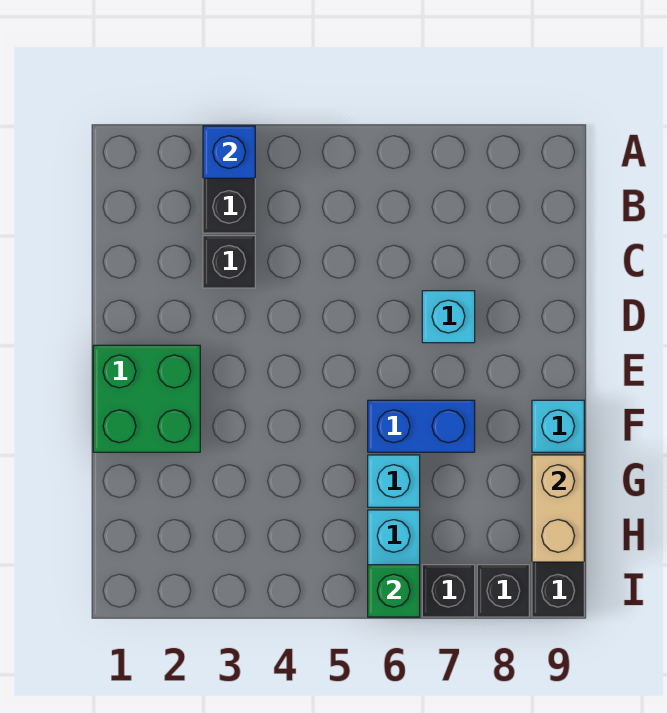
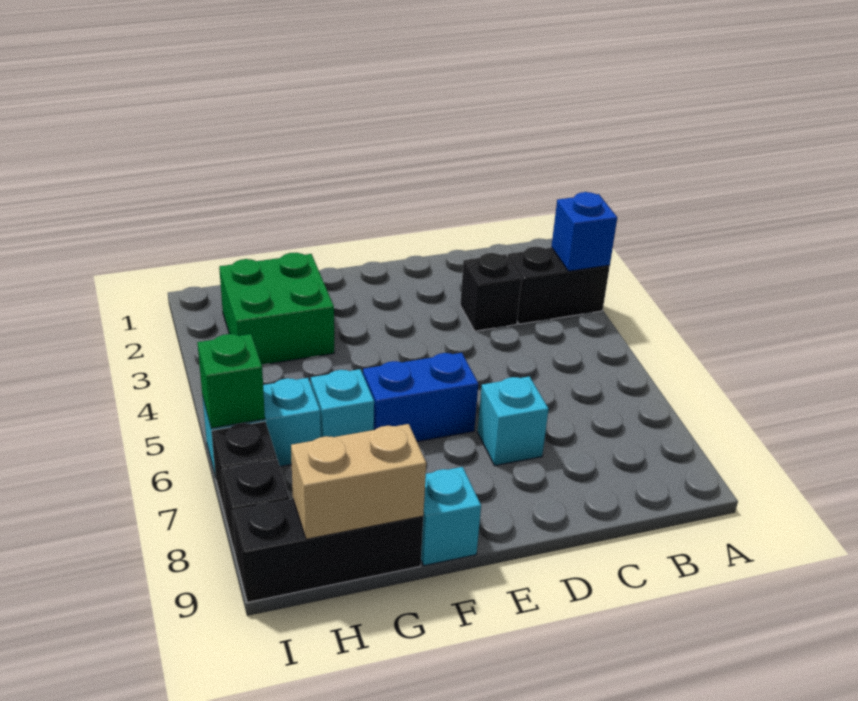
green 2x2 brick [93,345,200,452] -> green 2x2 brick moved to [219,253,334,365]
blue 1x2 brick [368,400,475,452] -> blue 1x2 brick turned to [363,353,478,442]

